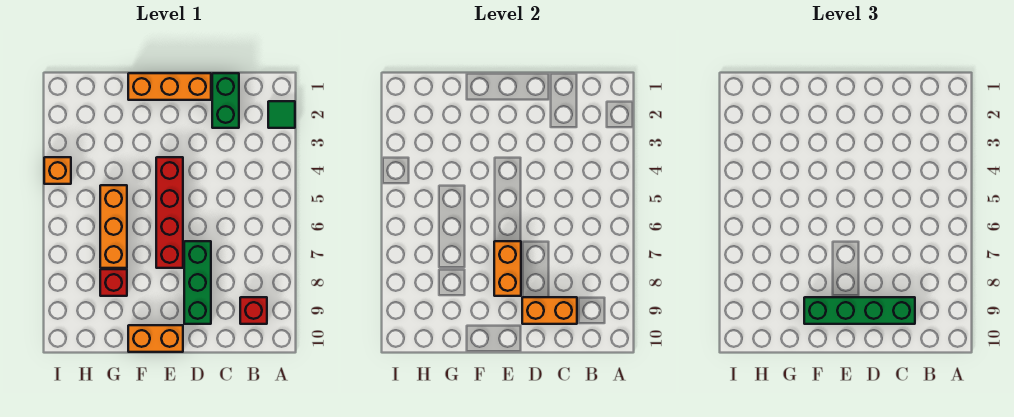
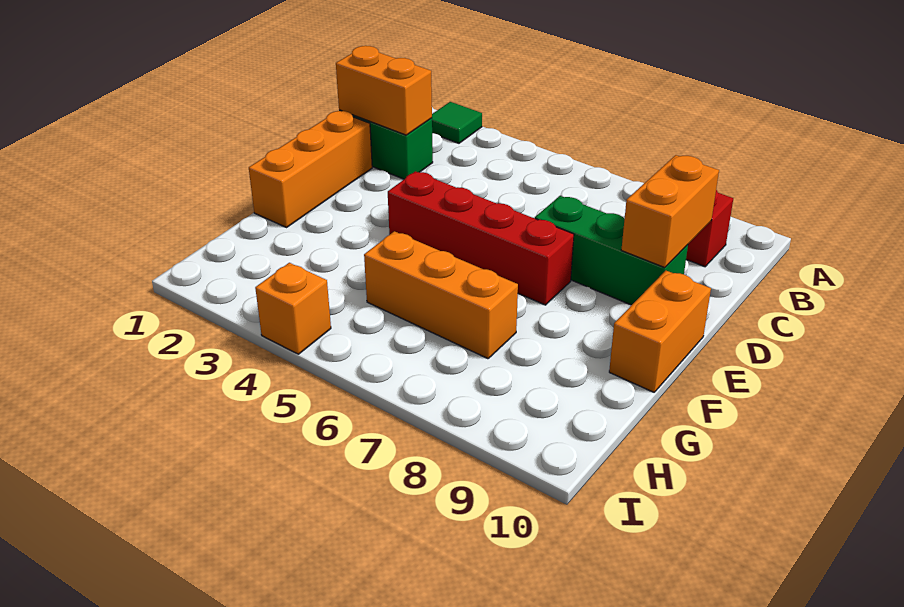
green 1x4 brick [804,297,915,324] -> none
orange 1x2 brick [494,241,521,296] -> orange 1x2 brick moved to [336,46,432,135]
red 1x1 brick [100,269,127,296] -> none

